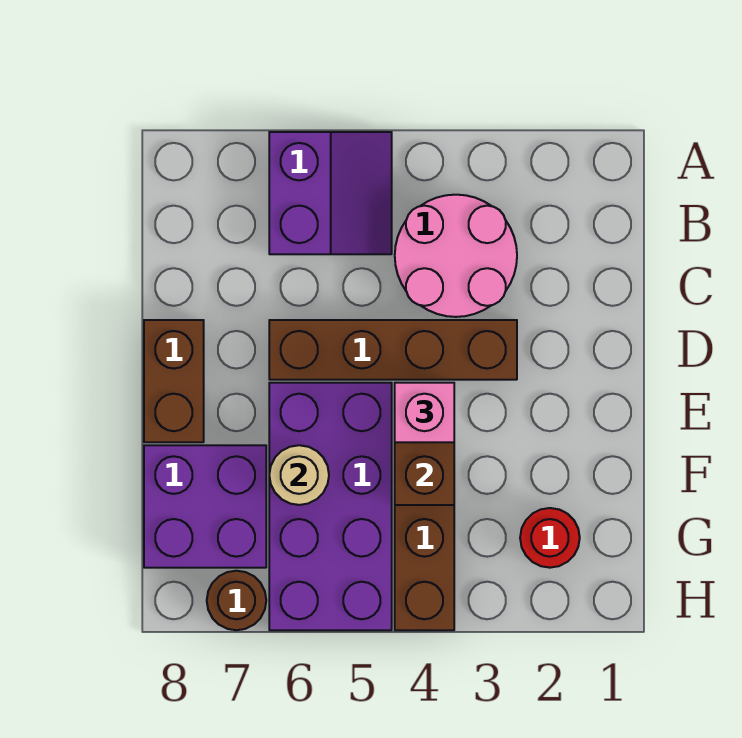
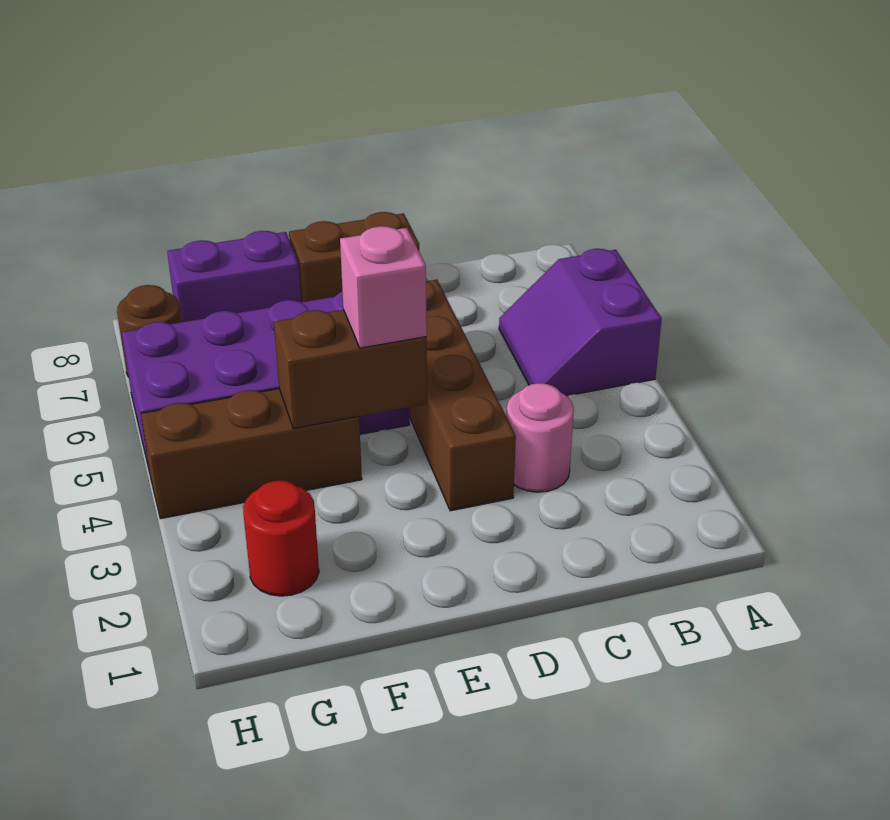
purple 2x2 slope [269,132,392,254] -> purple 2x2 slope turned to [499,249,662,396]
pink 2x2 round brick [395,195,517,317] -> pink 1x1 round brick [506,383,574,492]
tan 1x1 round brick [269,445,329,505] -> none
purple 2x2 brick [144,445,266,568] -> purple 1x2 brick [167,231,301,322]

